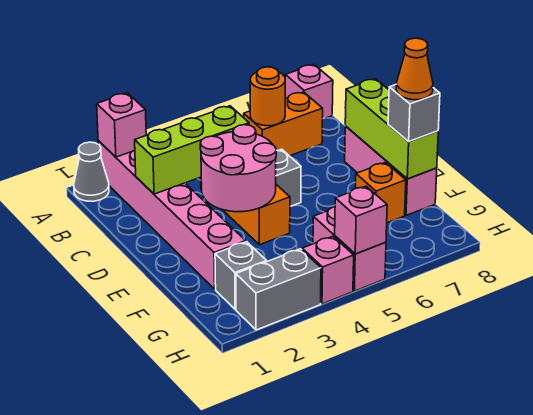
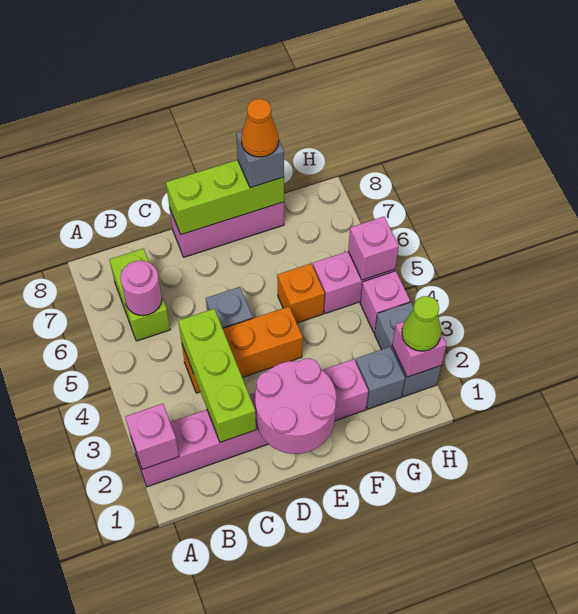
grey 1x1 cone [74,142,109,201] -> none
pink 1x1 brick [285,65,333,119] -> pink 1x1 brick moved to [392,321,447,377]
orange 1x2 brick [244,92,323,156] -> lime 1x2 brick [109,249,170,341]
orange 1x1 round brick [250,67,285,126] -> pink 1x1 round brick [120,261,162,316]
pink 2x2 round brick [200,125,276,212] -> pink 2x2 round brick moved to [255,358,336,454]
orange 1x1 brick [356,163,406,223] -> orange 1x1 brick moved to [278,264,325,323]
none -> lime 1x1 cone [402,296,441,351]

